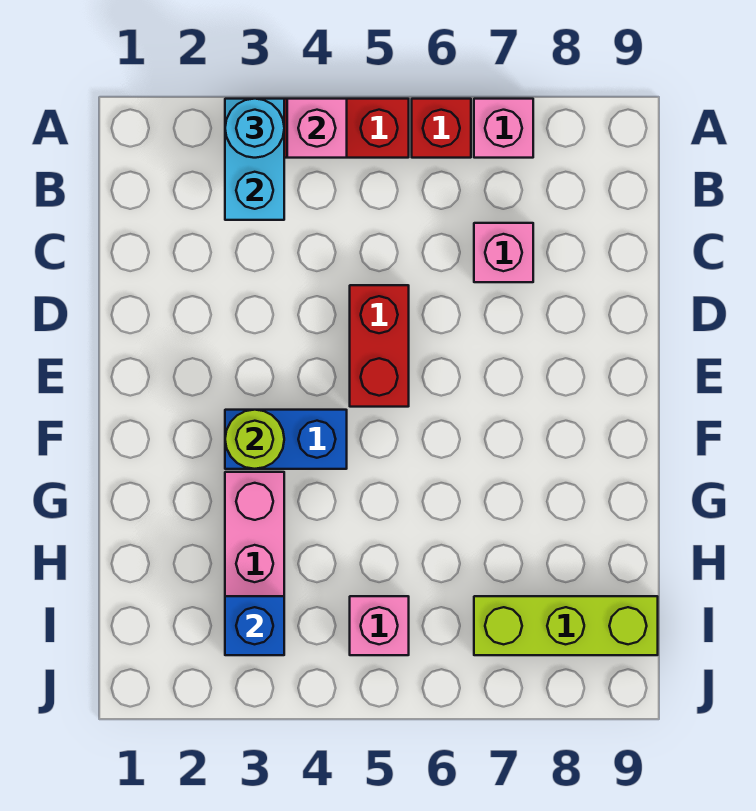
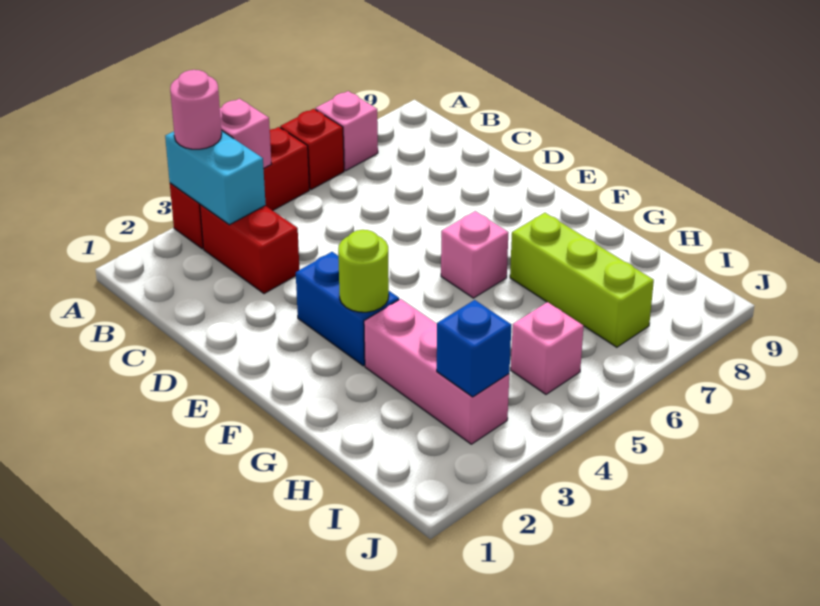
cyan 1x1 round brick [225,99,284,158] -> pink 1x1 round brick [170,70,222,149]
pink 1x1 brick [474,223,533,282] -> pink 1x1 brick moved to [441,211,508,298]
red 1x2 brick [350,285,409,407] -> red 1x2 brick moved to [200,204,299,294]
blue 1x2 brick [225,410,347,469] -> blue 1x2 brick turned to [296,252,399,366]
lime 1x3 brick [474,596,658,655] -> lime 1x3 brick turned to [510,213,654,347]

